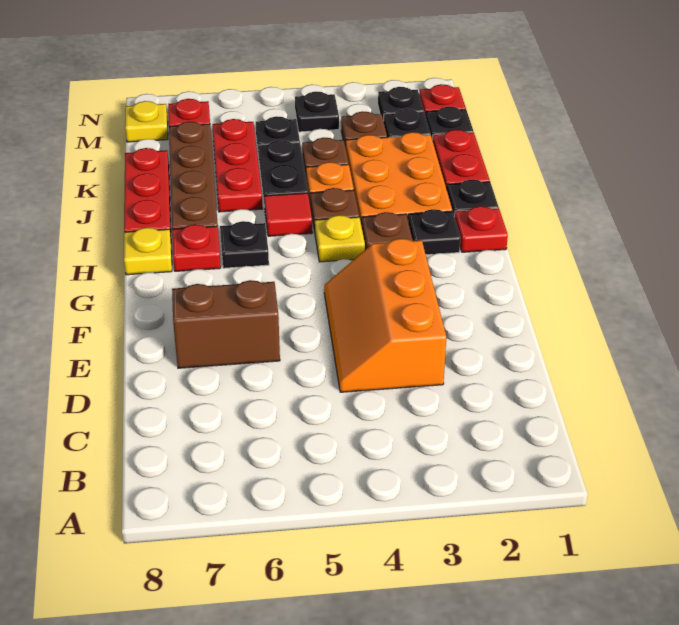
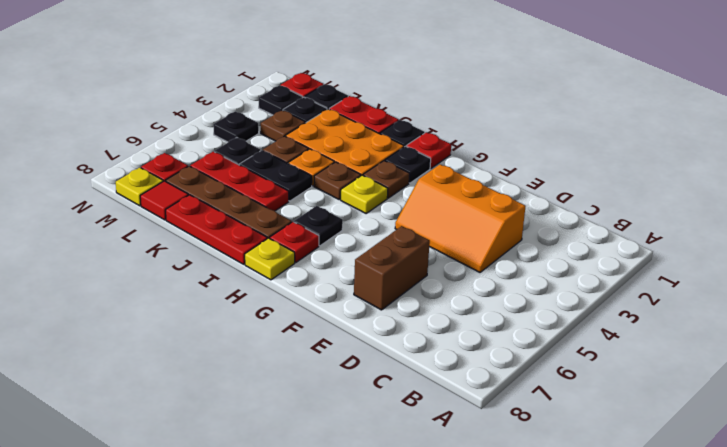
red 1x1 tile [264,193,312,236] -> red 1x1 tile moved to [140,181,188,220]

